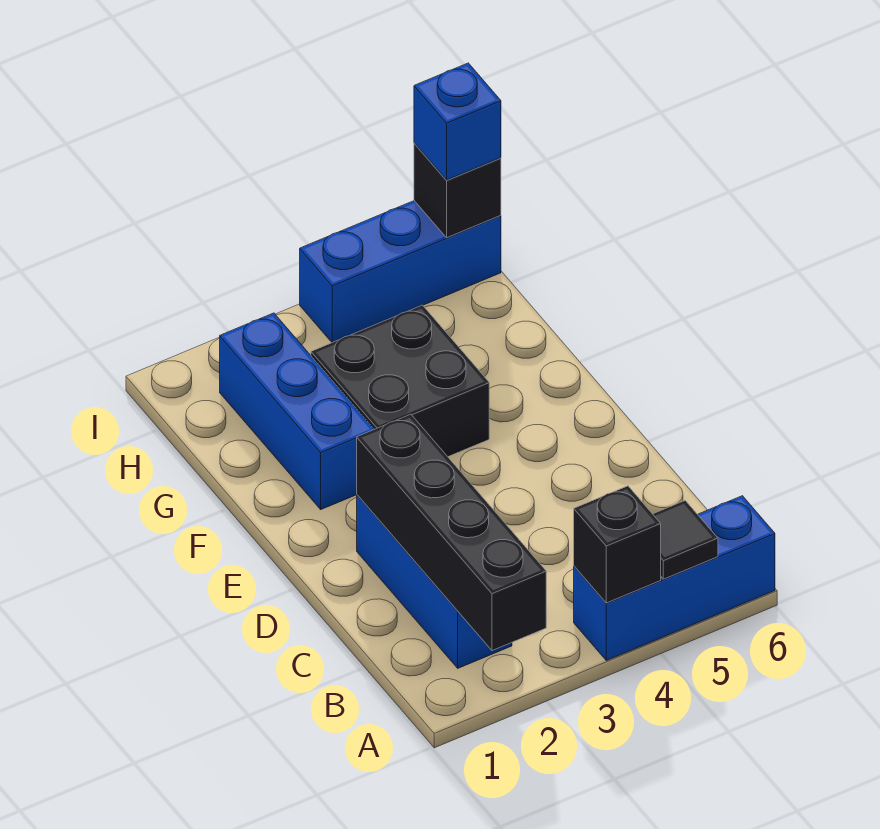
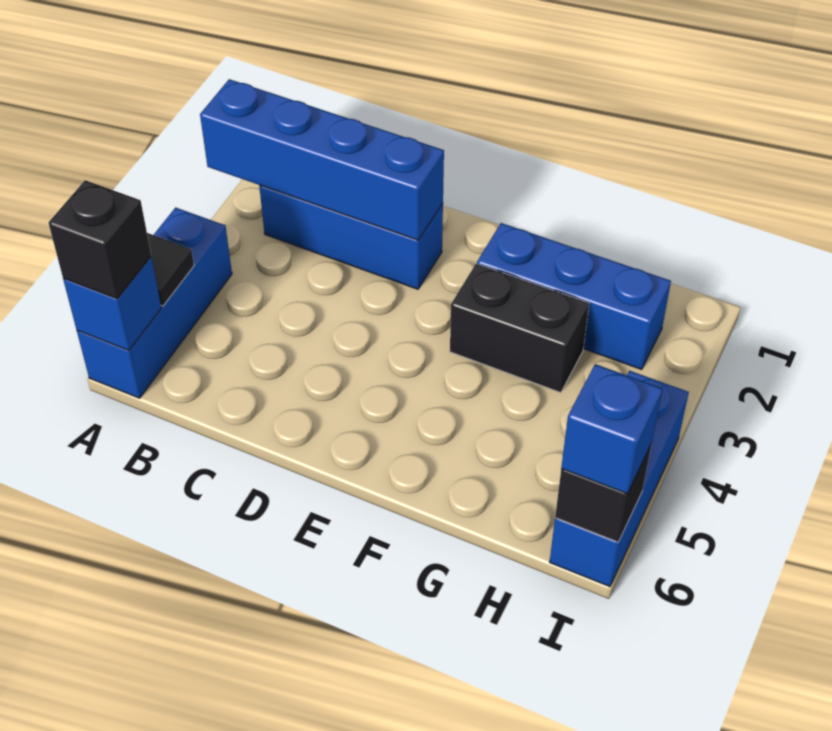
black 1x4 brick [357,414,546,651] -> blue 1x4 brick [200,79,444,240]
black 1x1 brick [574,486,661,603] -> black 1x1 brick moved to [49,180,151,299]
none -> blue 1x1 brick [63,257,161,350]
black 2x2 brick [311,305,489,457] -> black 1x2 brick [450,264,589,393]

